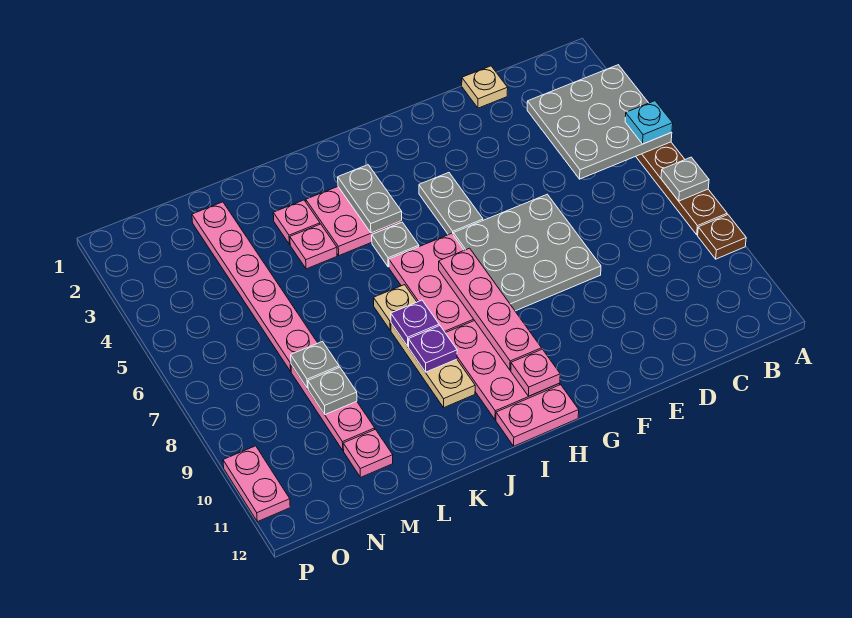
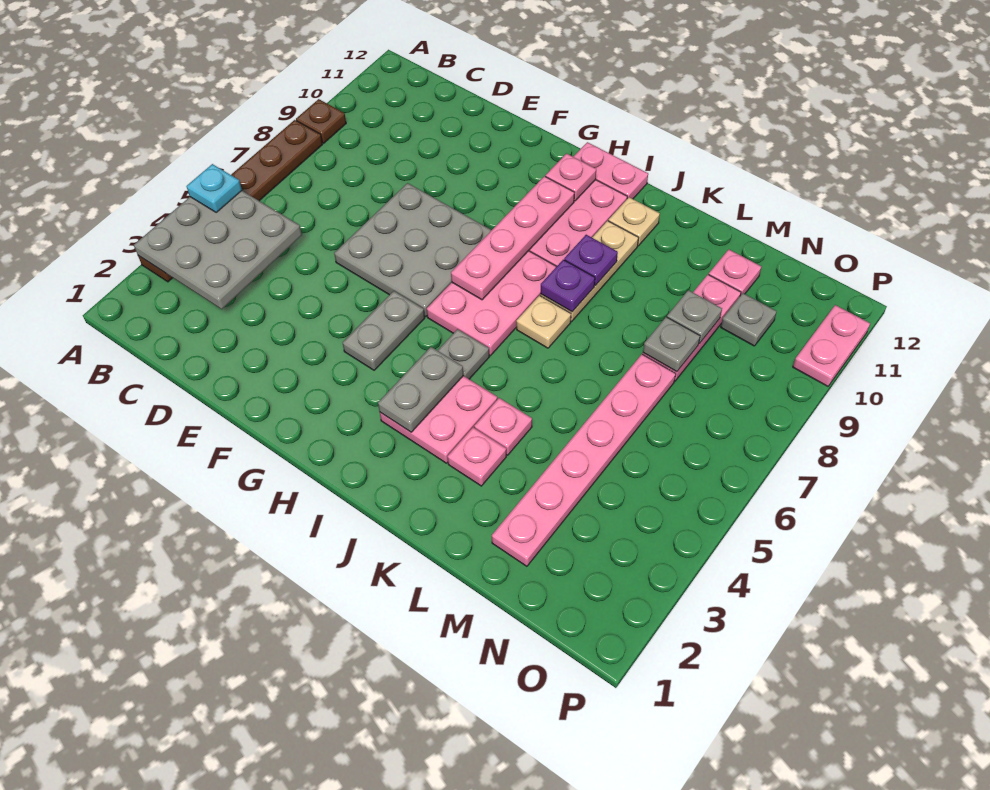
grey 1x1 plate [661,157,709,201] -> grey 1x1 plate moved to [721,293,777,346]
tan 1x1 plate [462,66,508,108] -> tan 1x1 plate moved to [608,197,660,246]

